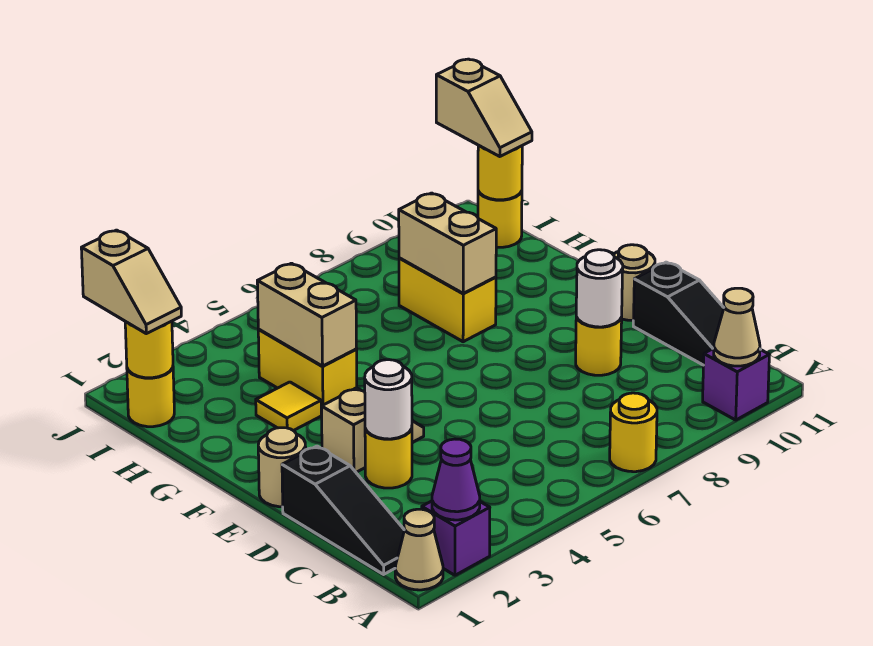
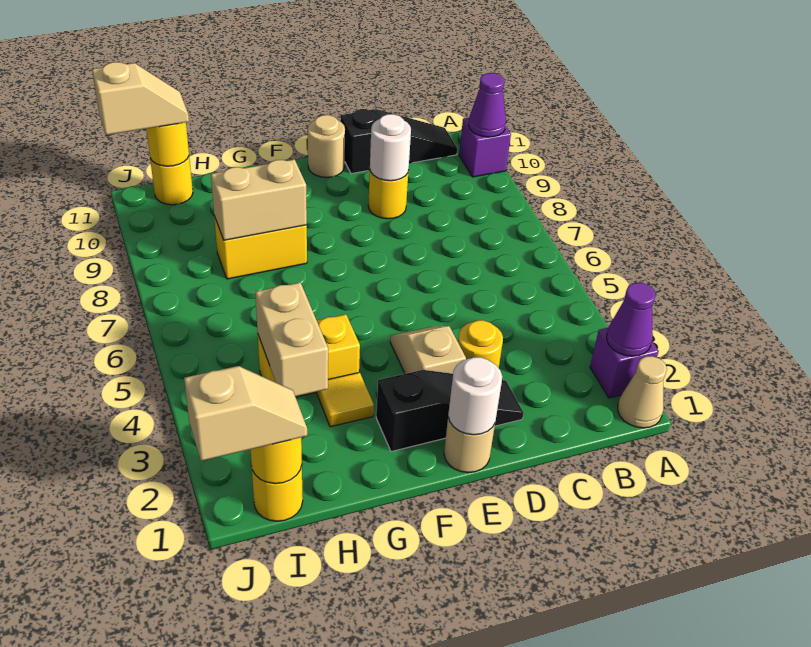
yellow 1x1 round brick [610,393,657,472] -> none
tan 1x1 cone [714,288,760,366] -> purple 1x1 cone [468,73,506,137]
black 1x3 slope [282,446,404,574] -> black 1x3 slope moved to [376,370,523,452]
white 1x1 round brick [365,360,412,439] -> white 1x1 round brick moved to [448,357,502,435]
tan 1x2 brick [257,263,357,366] -> tan 1x2 brick turned to [255,282,328,396]

